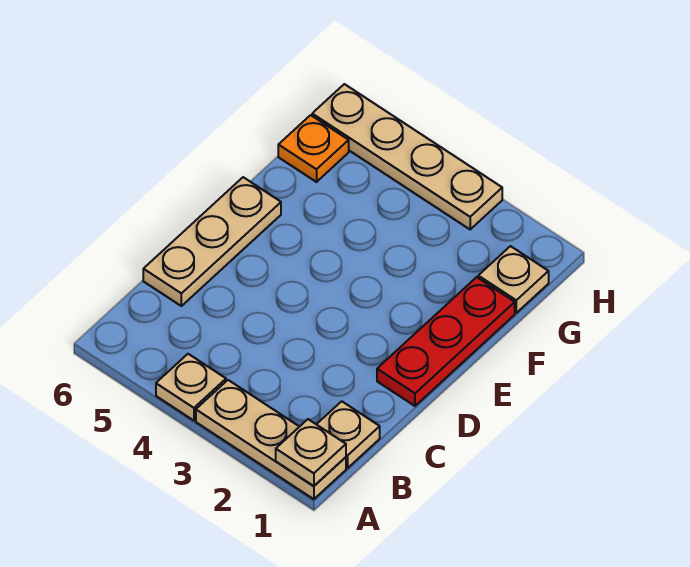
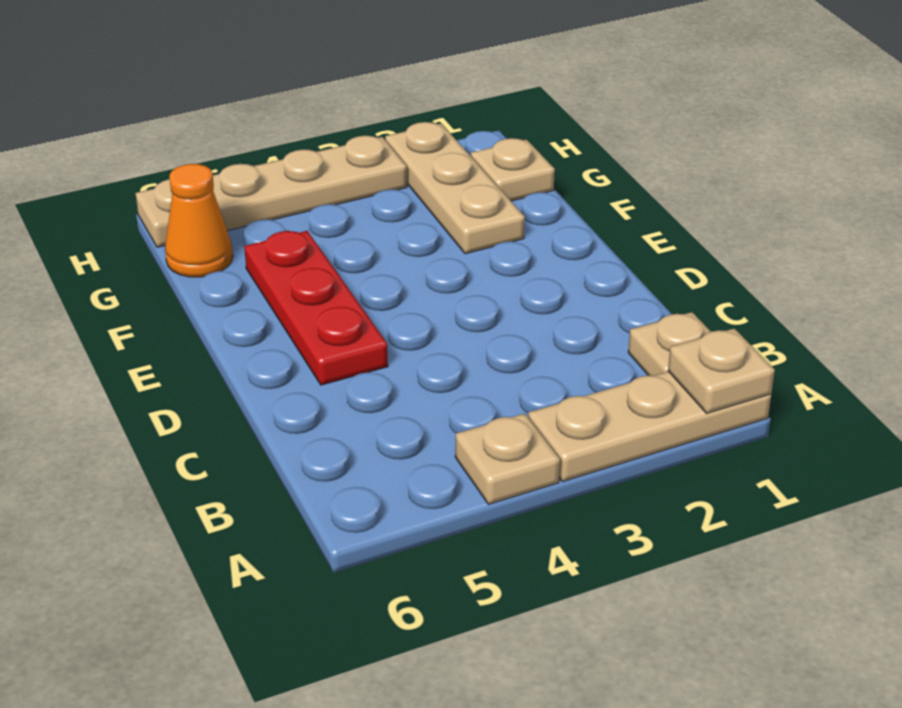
tan 1x3 plate [143,177,281,306] -> tan 1x3 plate moved to [385,122,525,254]
red 1x3 plate [377,277,515,406] -> red 1x3 plate moved to [244,231,388,385]
orange 1x1 plate [278,115,349,182] -> orange 1x1 cone [165,164,233,277]

